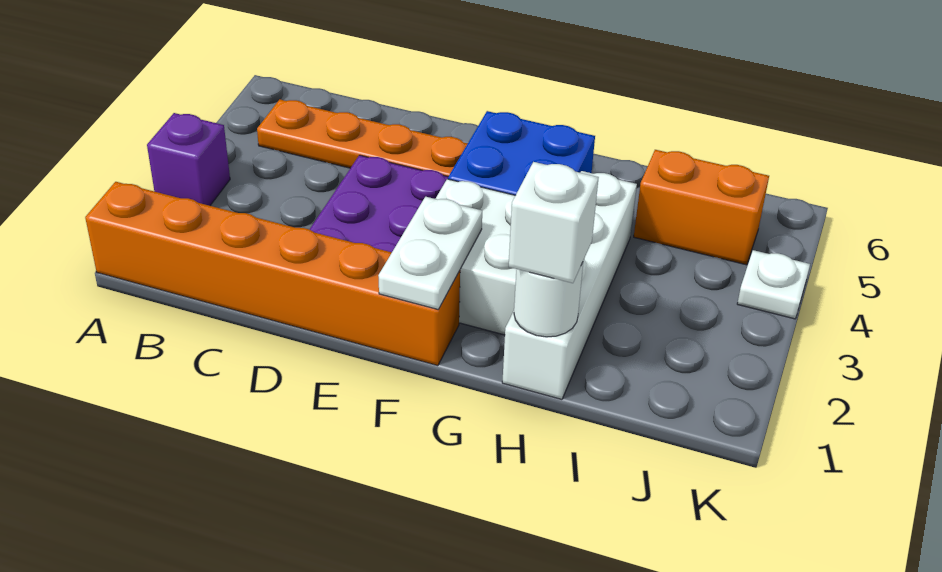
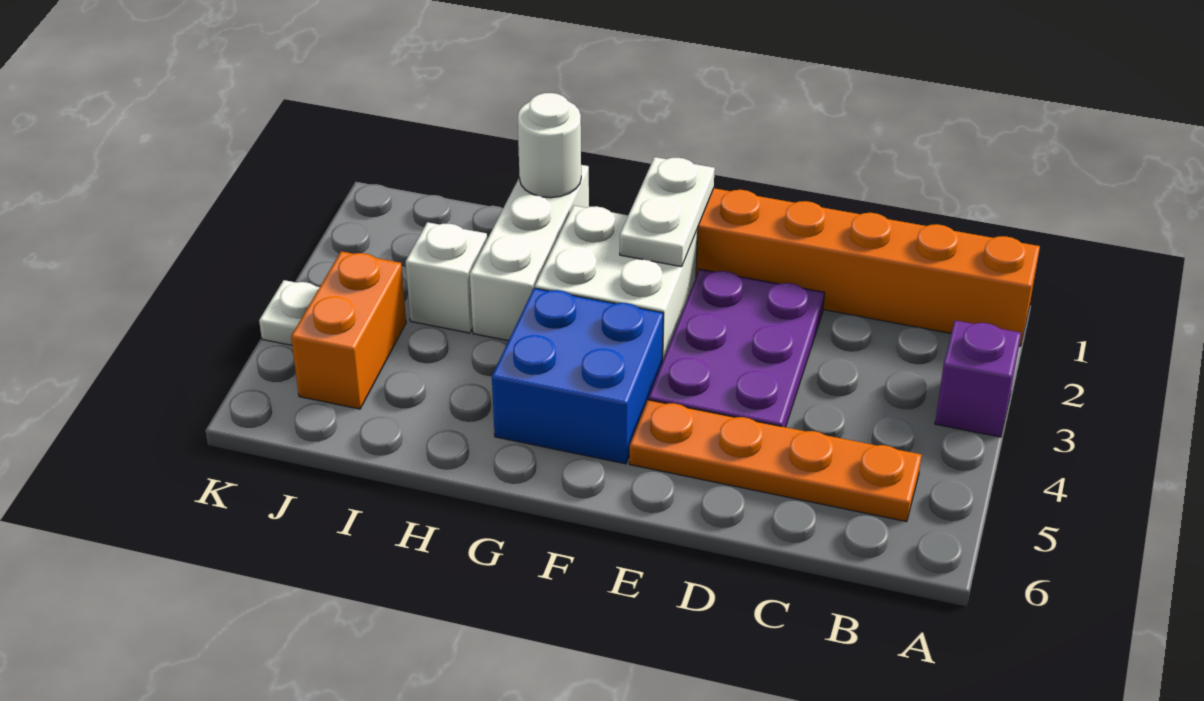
white 1x4 brick [502,171,637,399] -> white 1x3 brick [470,165,589,341]
white 1x1 brick [509,162,599,283] -> white 1x1 brick moved to [406,222,487,333]
orange 1x2 brick [634,150,769,265] -> orange 1x2 brick turned to [291,251,406,409]

